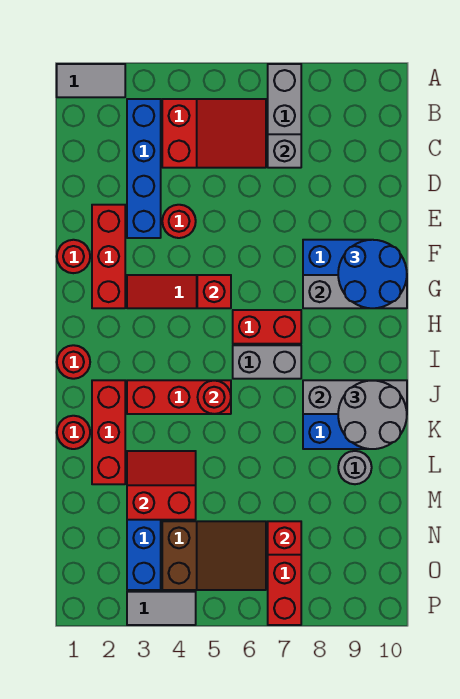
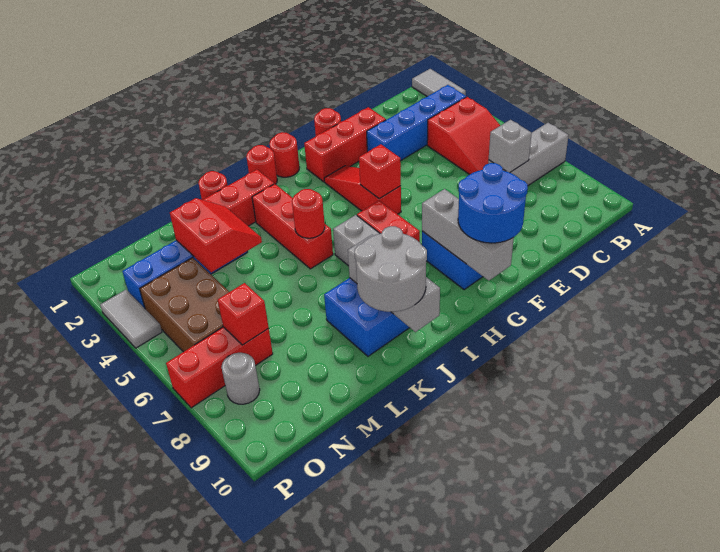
red 1x1 round brick [162,205,196,238] -> red 1x1 round brick moved to [270,132,300,177]
grey 1x1 round brick [338,451,372,484] -> grey 1x1 round brick moved to [222,353,260,404]
brown 2x3 slope [162,521,266,590] -> brown 2x3 brick [140,258,229,352]

